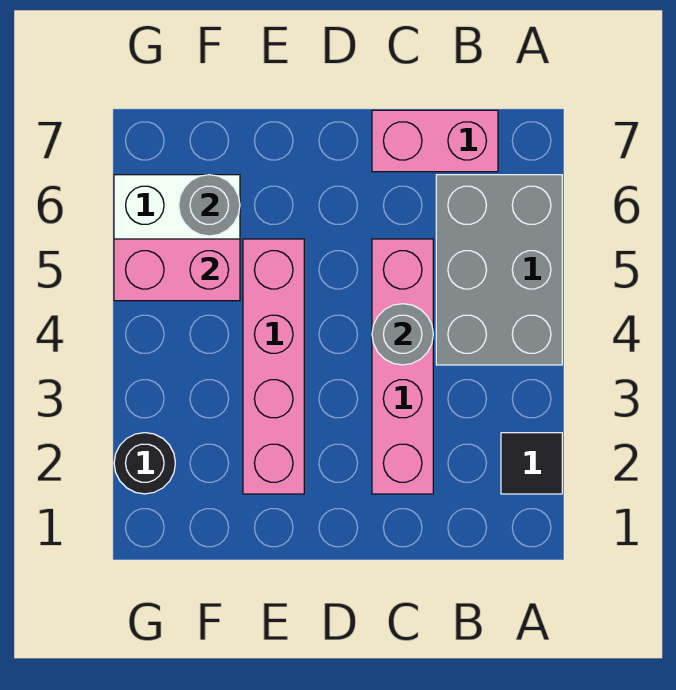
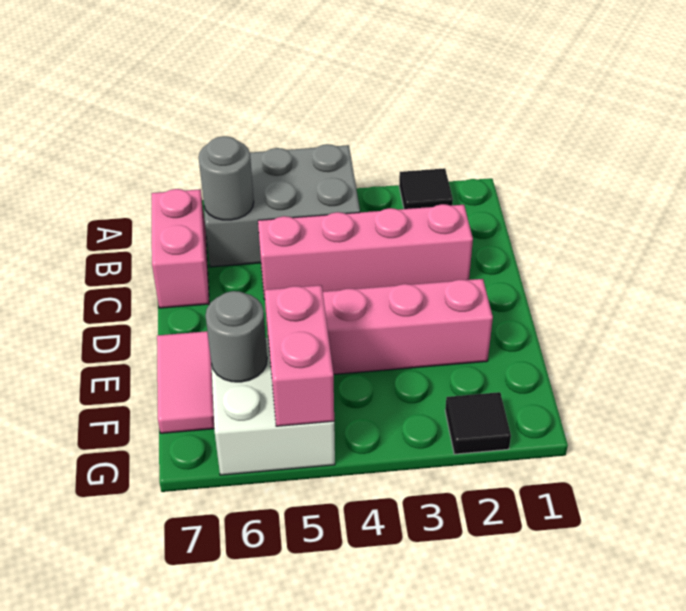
grey 1x1 round brick [372,304,433,365] -> grey 1x1 round brick moved to [199,136,254,220]
none -> pink 1x2 tile [157,331,214,433]
black 1x1 round brick [114,433,175,494] -> black 1x1 tile [445,392,511,454]

